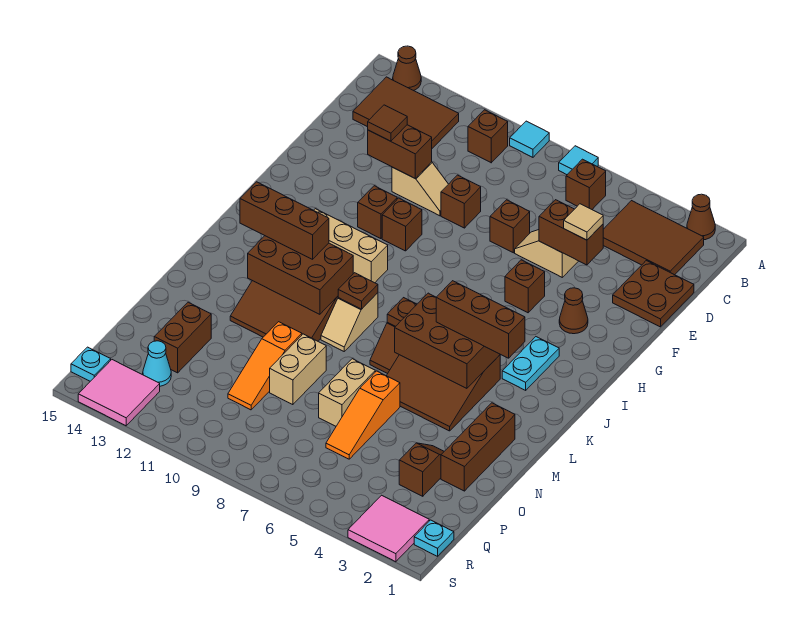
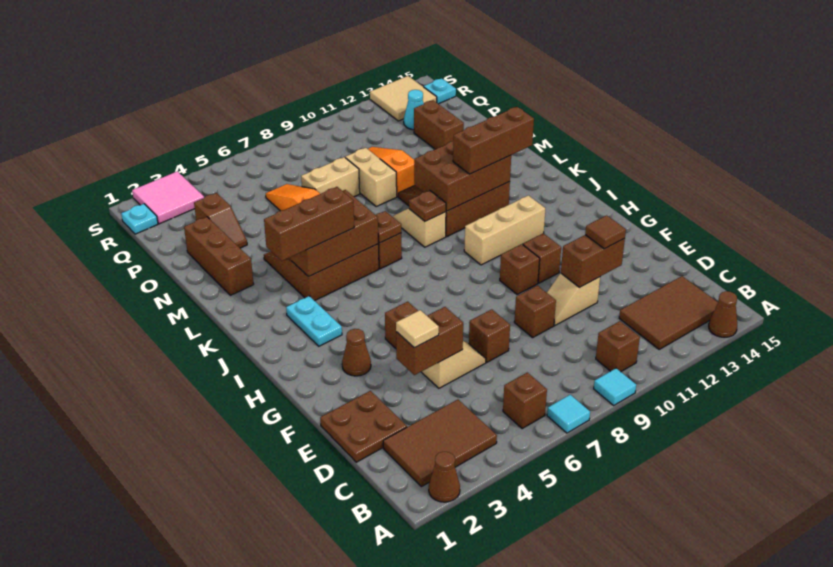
tan 1x2 brick [319,359,375,426] -> tan 1x2 brick turned to [301,157,360,197]
pink 2x2 tile [78,360,160,426] -> tan 2x2 tile [370,76,437,121]

